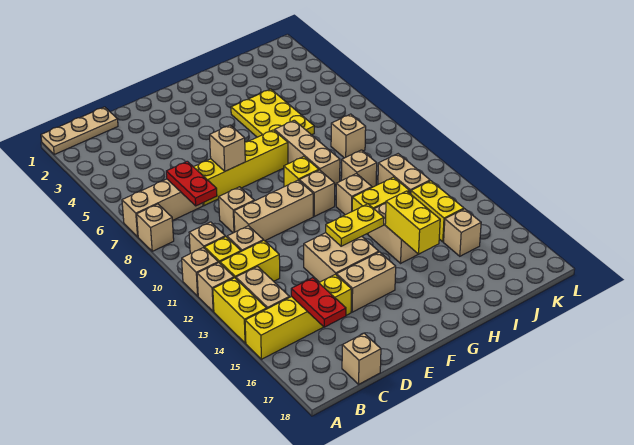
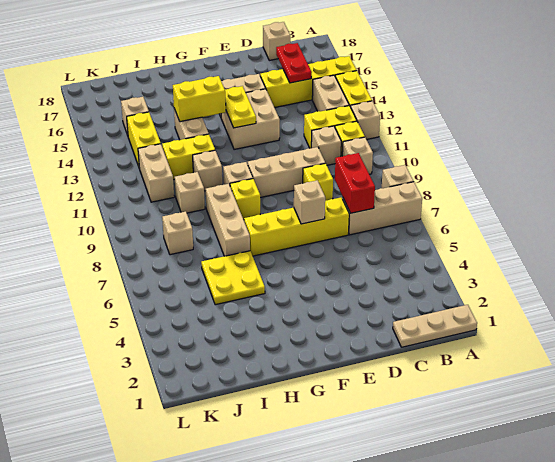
tan 1x1 brick [182,248,218,296] -> none
red 1x2 plate [166,161,217,206] -> red 1x2 brick [335,153,375,213]
tan 1x1 brick [219,187,254,233] -> yellow 1x1 brick [303,163,333,201]
yellow 1x2 plate [326,204,384,246] -> yellow 1x2 plate turned to [225,86,256,128]
yellow 2x3 plate [231,89,314,137] -> yellow 2x2 plate [201,251,265,305]
yellow 1x2 brick [385,191,440,254] -> yellow 1x2 brick turned to [173,76,226,122]

